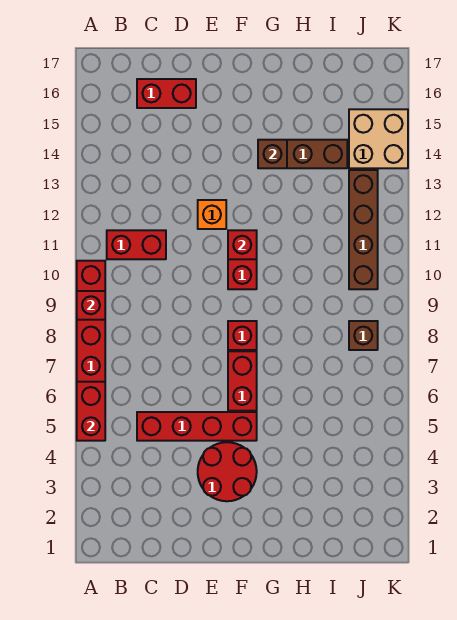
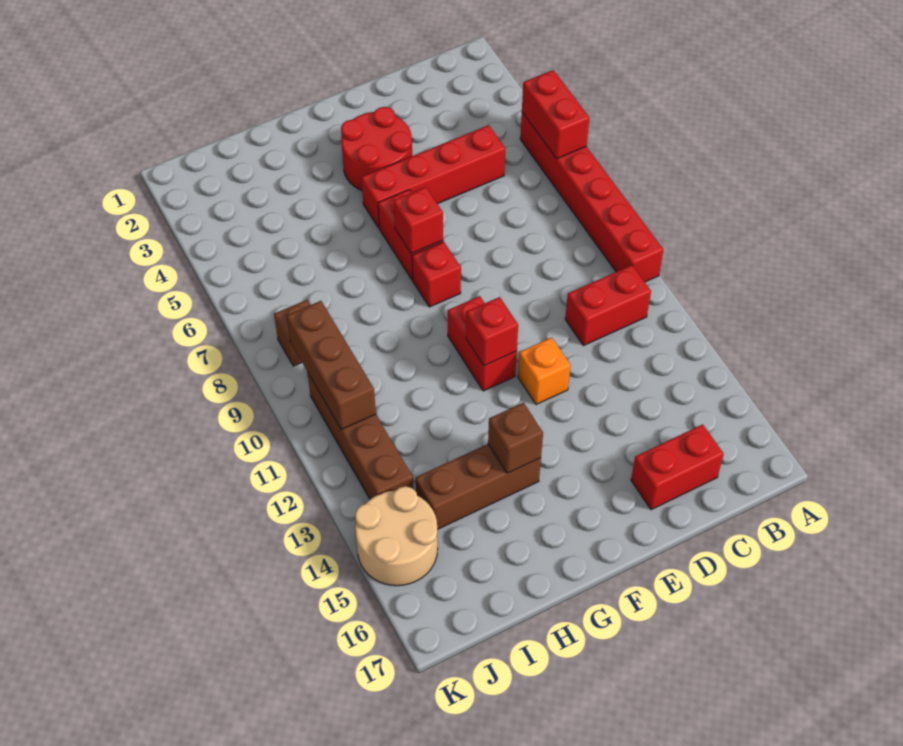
red 1x1 brick [77,291,105,320] -> red 1x1 brick moved to [394,187,443,254]
none -> brown 1x3 brick [287,301,376,429]
tan 2x2 brick [349,109,408,168] -> tan 2x2 round brick [355,486,438,586]

